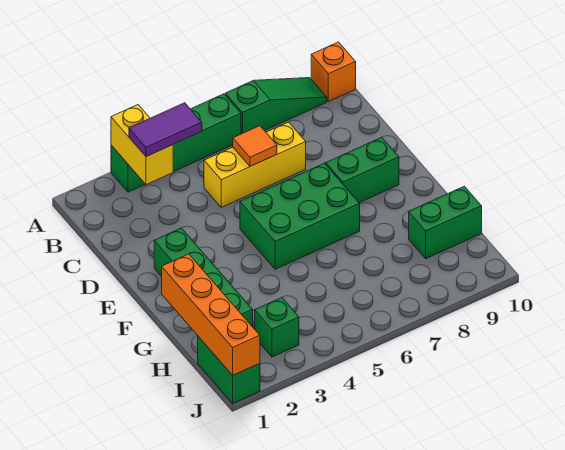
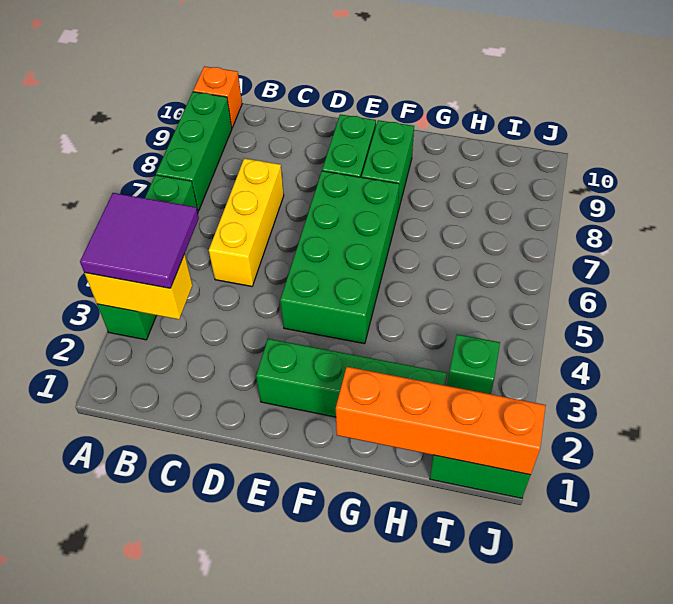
green 1x3 slope [225,78,327,134] -> green 1x3 brick [156,92,232,211]
purple 1x2 tile [129,103,202,157] -> purple 2x2 tile [80,193,199,288]
orange 1x1 tile [233,126,277,166] -> none
green 2x3 brick [240,163,360,269] -> green 2x4 brick [280,171,399,344]
green 1x2 brick [409,186,482,259] -> green 1x2 brick moved to [362,120,414,211]

